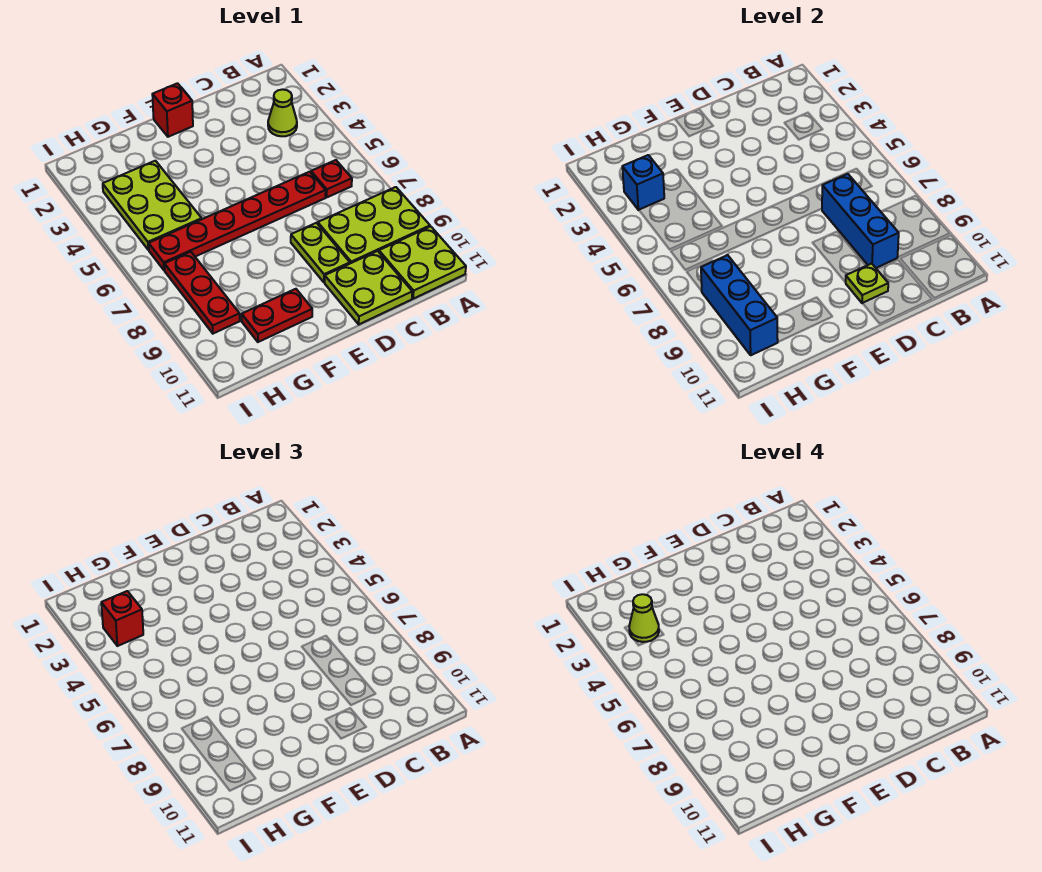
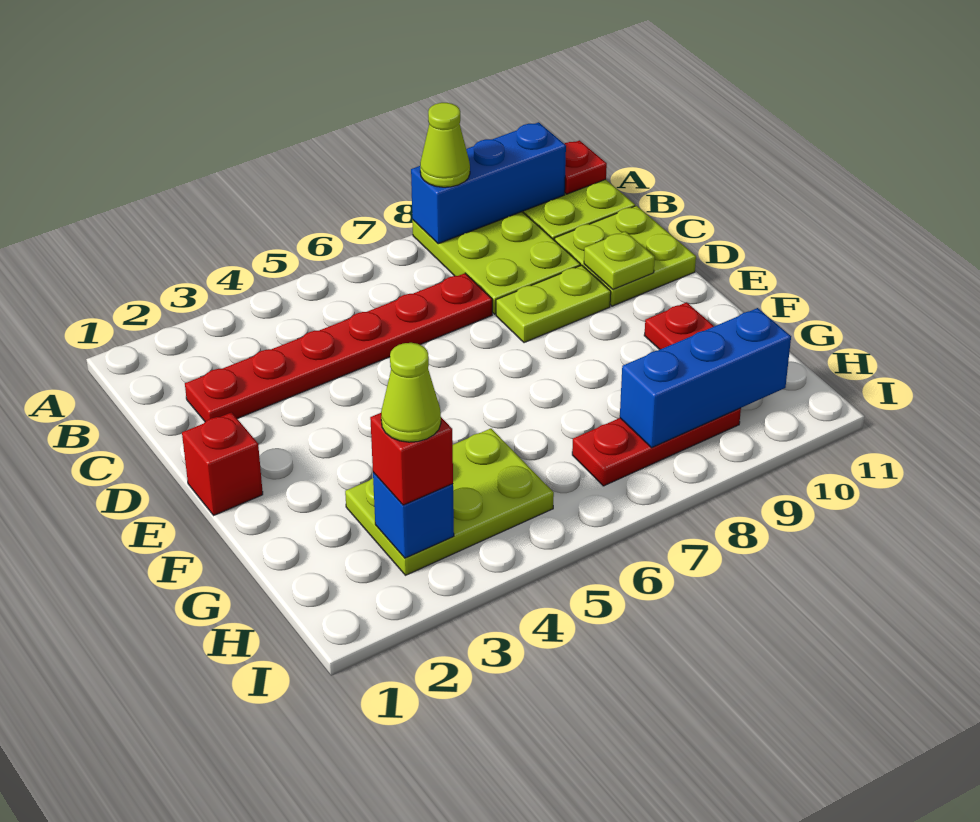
lime 1x1 cone [268,89,297,136] -> lime 1x1 cone moved to [420,103,470,187]
red 1x1 plate [311,160,352,197] -> red 1x1 plate moved to [564,140,607,194]
red 1x6 plate [149,172,326,270] -> red 1x6 plate turned to [185,273,492,422]
blue 1x3 brick [822,174,899,268] -> blue 1x3 brick moved to [411,122,566,244]

